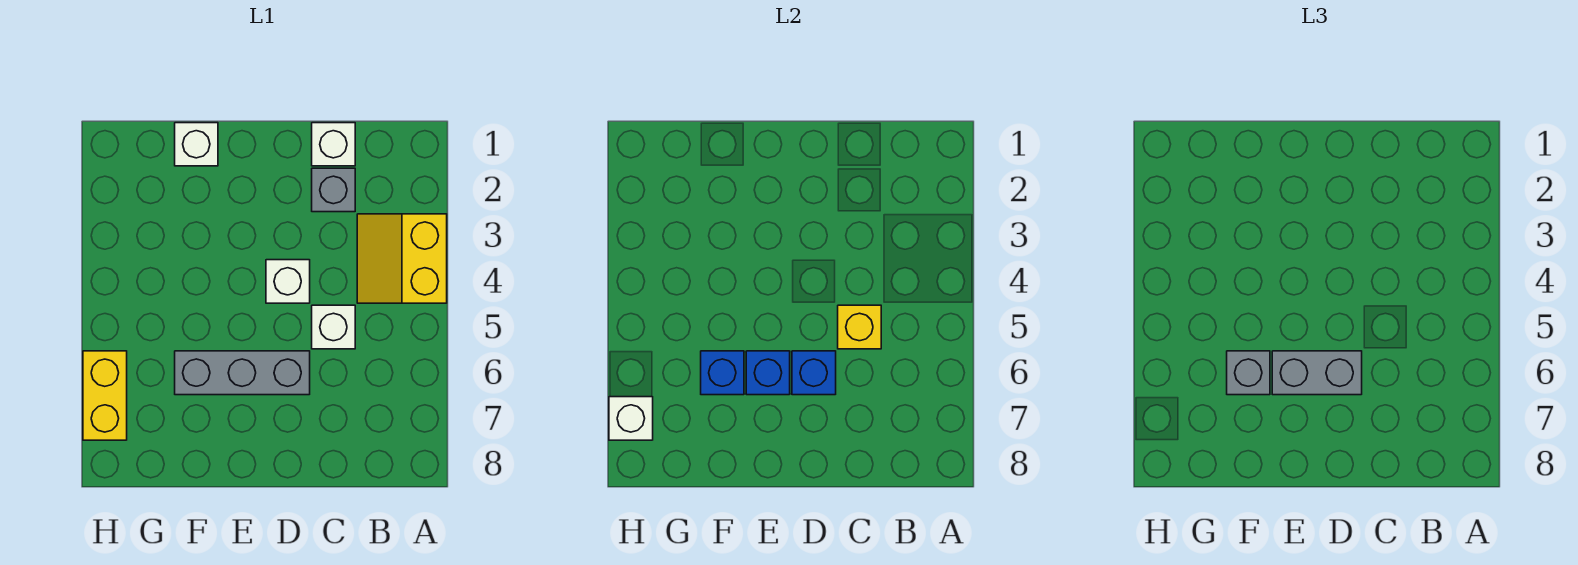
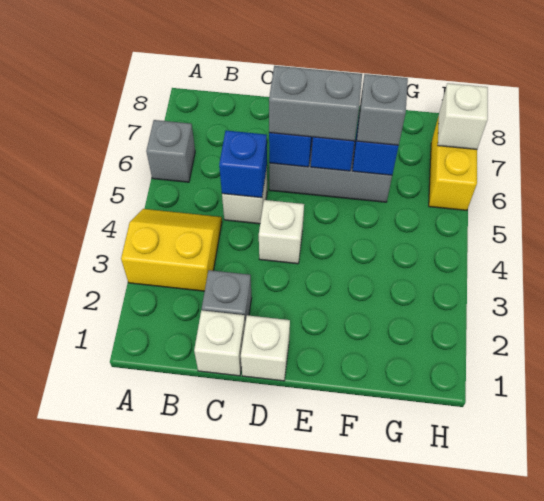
yellow 2x2 slope [357,214,447,303] -> yellow 2x2 slope turned to [121,209,222,291]
none -> grey 1x1 brick [146,120,195,182]
yellow 1x1 brick [838,305,881,349] -> blue 1x1 brick [219,131,267,198]
white 1x1 brick [175,123,218,166] -> white 1x1 brick moved to [241,315,290,381]

